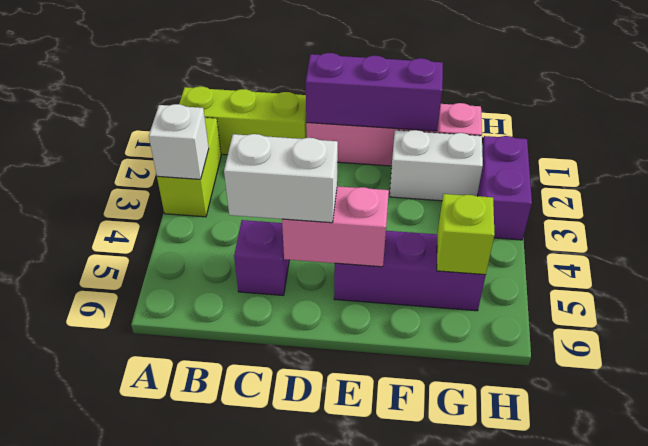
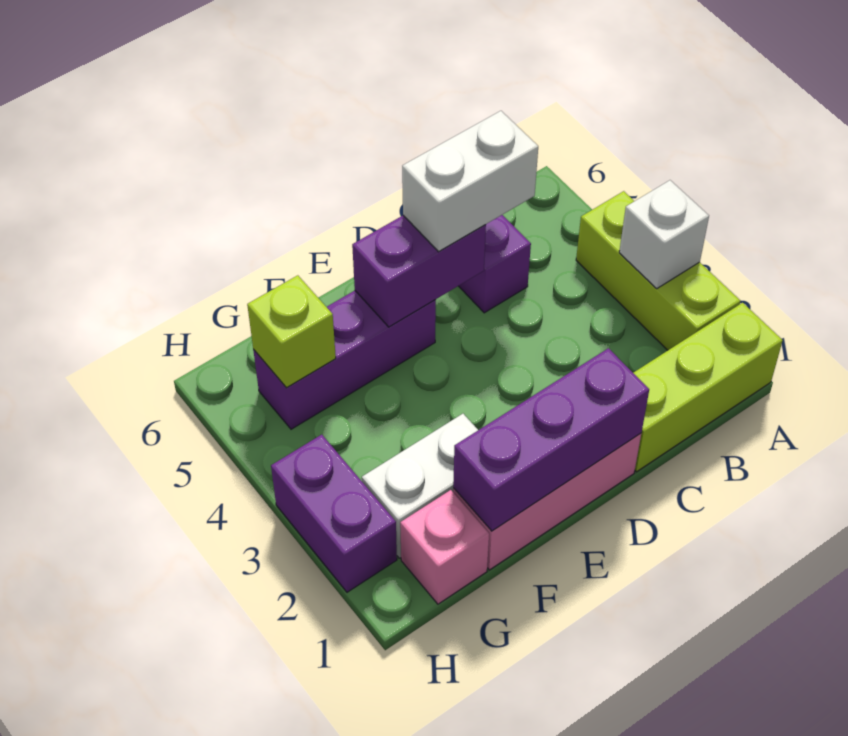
lime 1x2 brick [157,118,221,217] -> lime 1x3 brick [576,191,740,350]
pink 1x2 brick [282,186,389,267] -> purple 1x2 brick [352,215,486,327]

